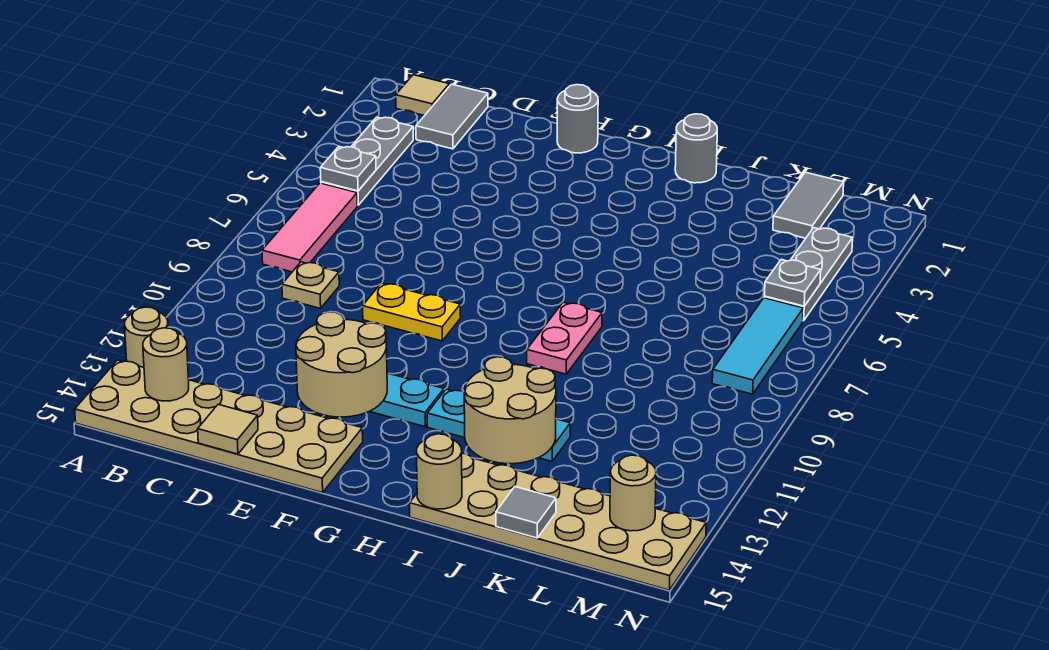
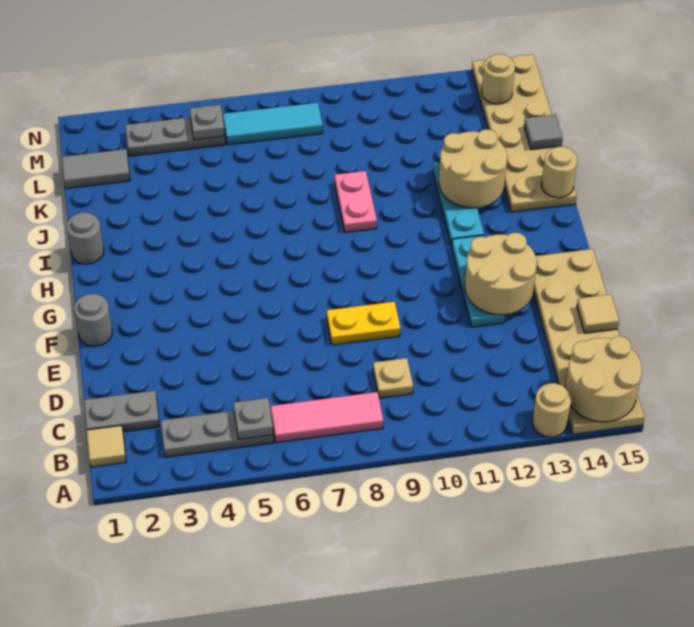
tan 1x1 round brick [143,328,189,401] -> tan 2x2 round brick [565,336,642,422]
grey 1x2 tile [416,84,488,149] -> grey 1x2 plate [84,391,160,432]
yellow 1x2 plate [363,283,461,341] -> yellow 1x2 plate turned to [327,302,401,345]
pink 1x2 plate [527,302,602,374] -> pink 1x2 plate turned to [335,171,377,233]

